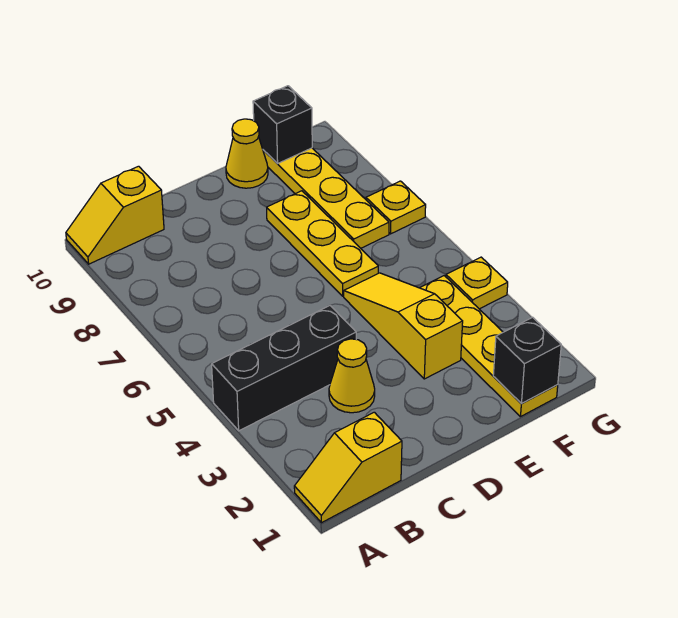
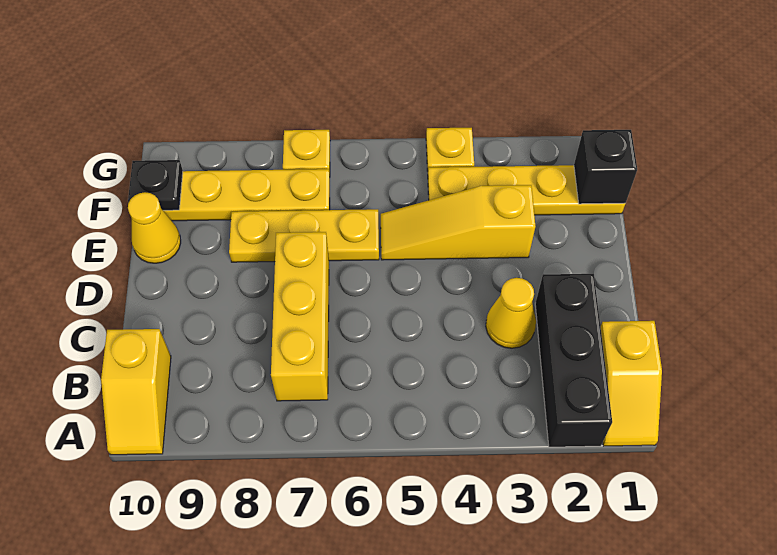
black 1x3 brick [212,305,356,431] -> black 1x3 brick moved to [535,274,612,447]
none -> yellow 1x3 brick [271,232,329,401]
black 1x1 brick [253,86,312,164] -> black 1x1 plate [128,160,183,210]

